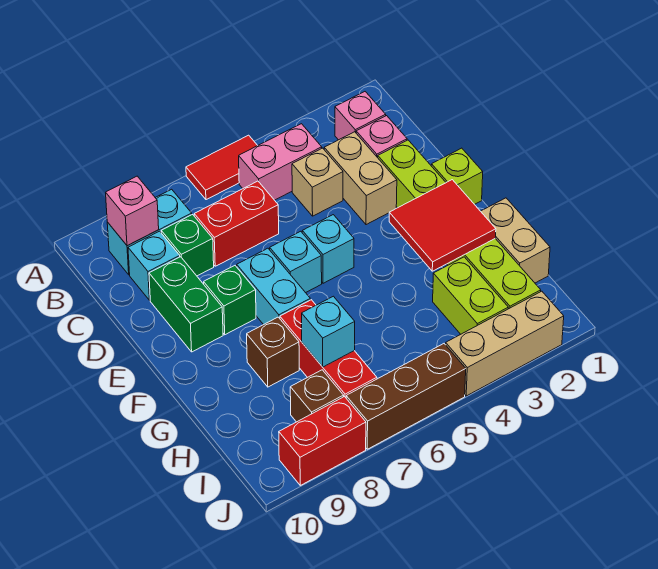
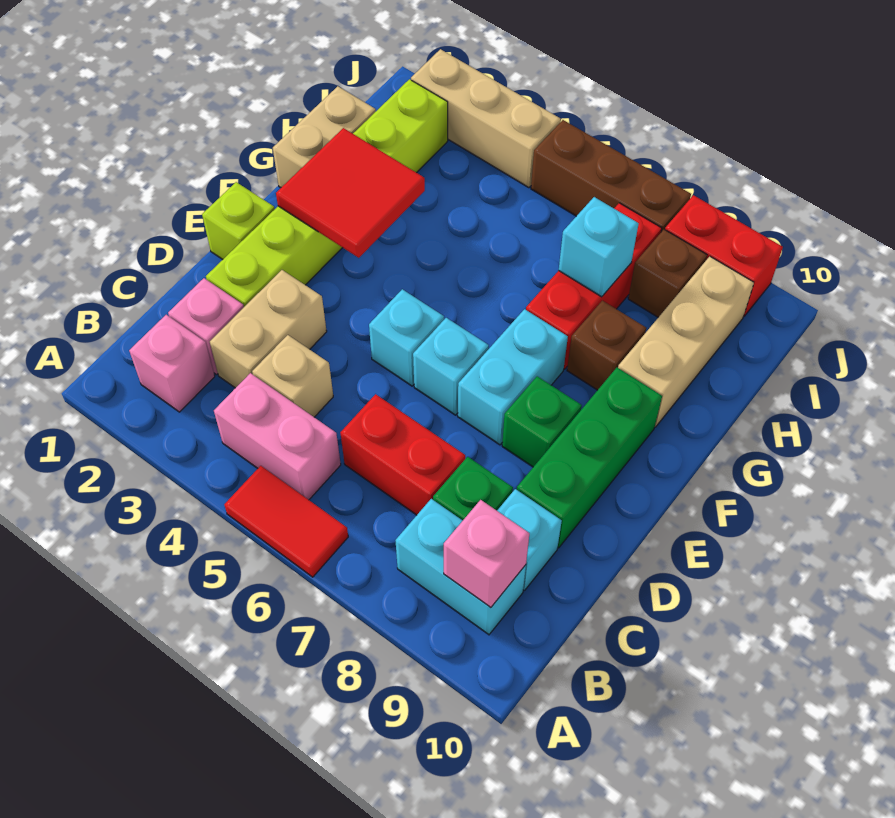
green 1x2 brick [149,257,223,352] -> green 1x3 brick [516,368,662,548]
none -> tan 1x3 brick [618,256,754,427]
lime 1x2 brick [433,257,508,334] -> none

